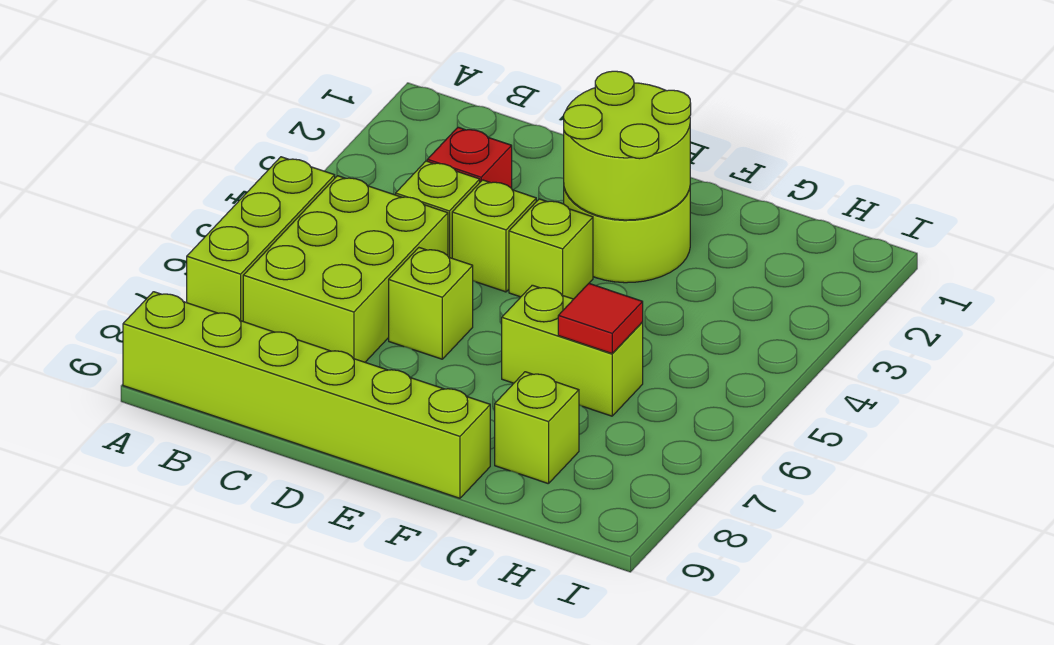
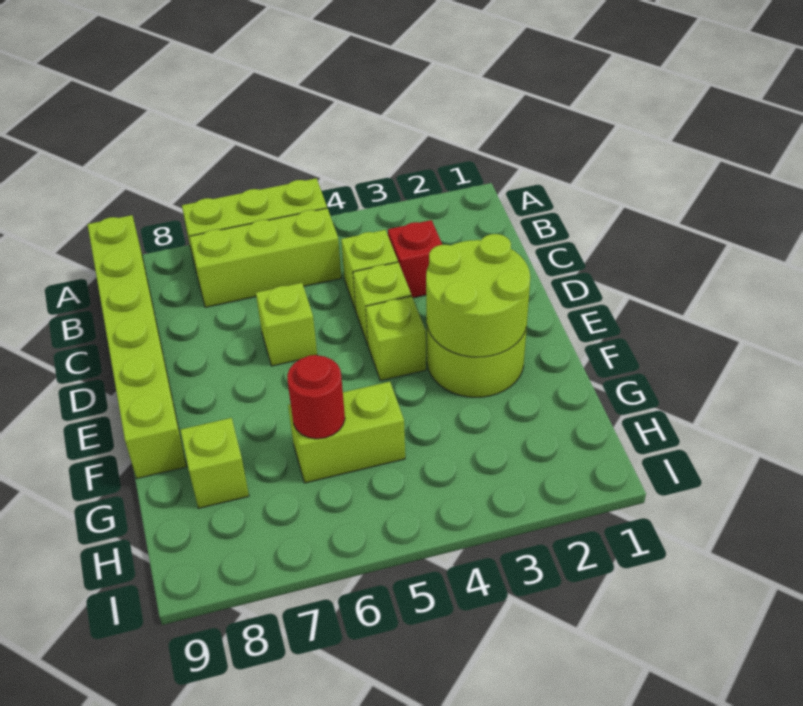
lime 2x3 brick [243,176,448,362] -> lime 1x3 brick [189,208,341,307]
lime 1x2 brick [502,285,643,416] -> lime 1x2 brick turned to [288,382,405,483]
red 1x1 tile [558,284,643,353] -> red 1x1 round brick [287,355,345,439]

